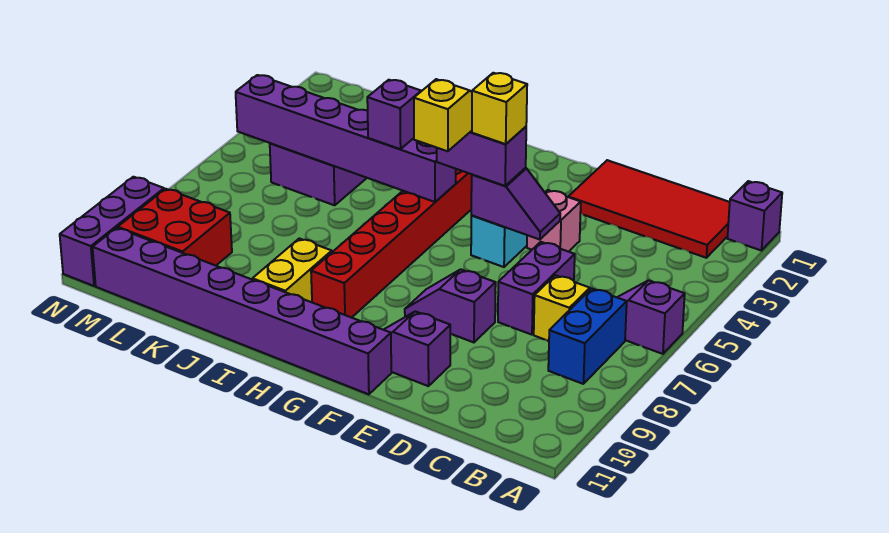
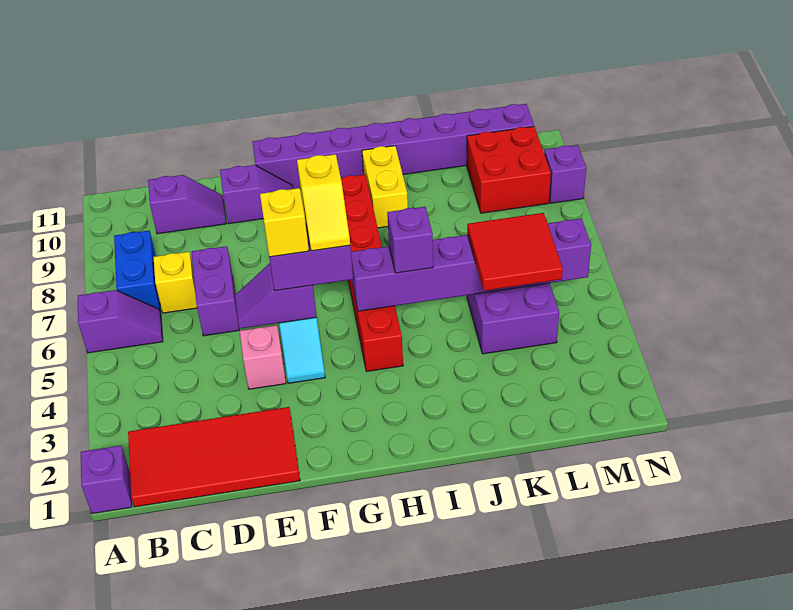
purple 1x2 slope [405,269,496,342] -> purple 1x2 slope moved to [148,175,226,234]
none -> red 2x2 tile [467,213,563,291]
purple 1x3 brick [60,177,164,286] -> purple 1x1 brick [544,145,586,203]

